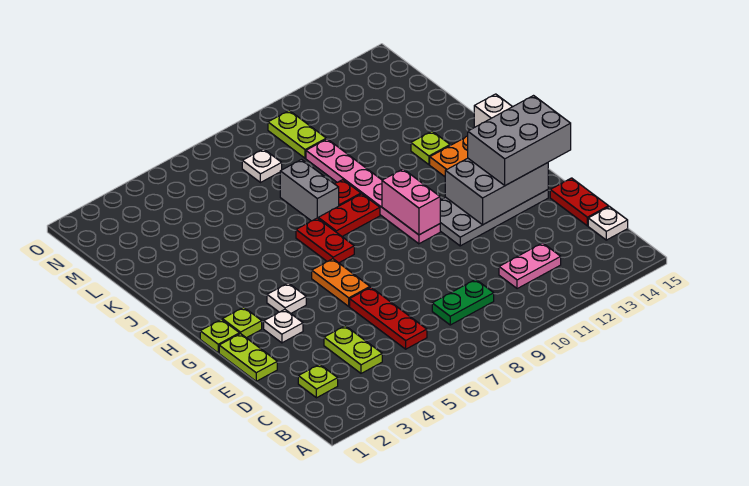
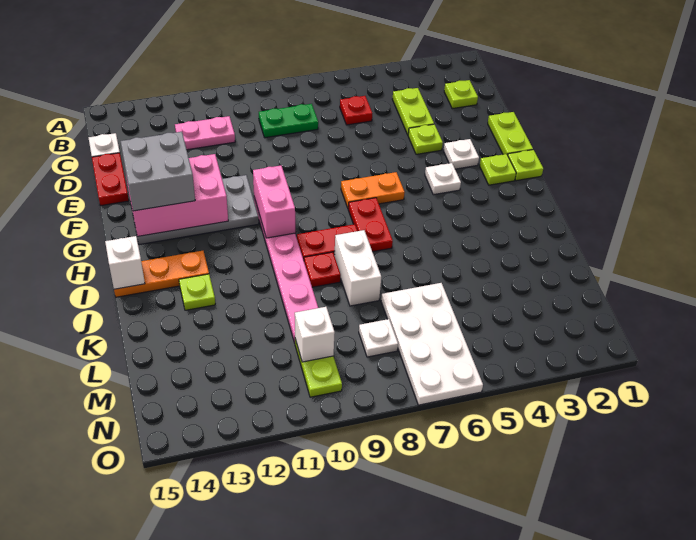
red 1x3 plate [350,287,427,349] -> red 1x1 plate [340,96,372,125]
none -> lime 1x1 plate [408,124,443,154]
orange 1x2 plate [312,259,370,306] -> orange 1x2 plate turned to [341,172,405,208]
grey 2x3 brick [445,158,548,225] -> pink 2x3 brick [126,154,228,236]
grey 2x3 brick [468,96,571,186] -> grey 2x2 brick [121,132,195,211]
grey 1x2 brick [280,160,339,221] -> white 1x2 brick [334,230,381,306]
none -> white 2x4 plate [381,283,483,405]
none -> white 1x1 brick [295,307,335,362]

